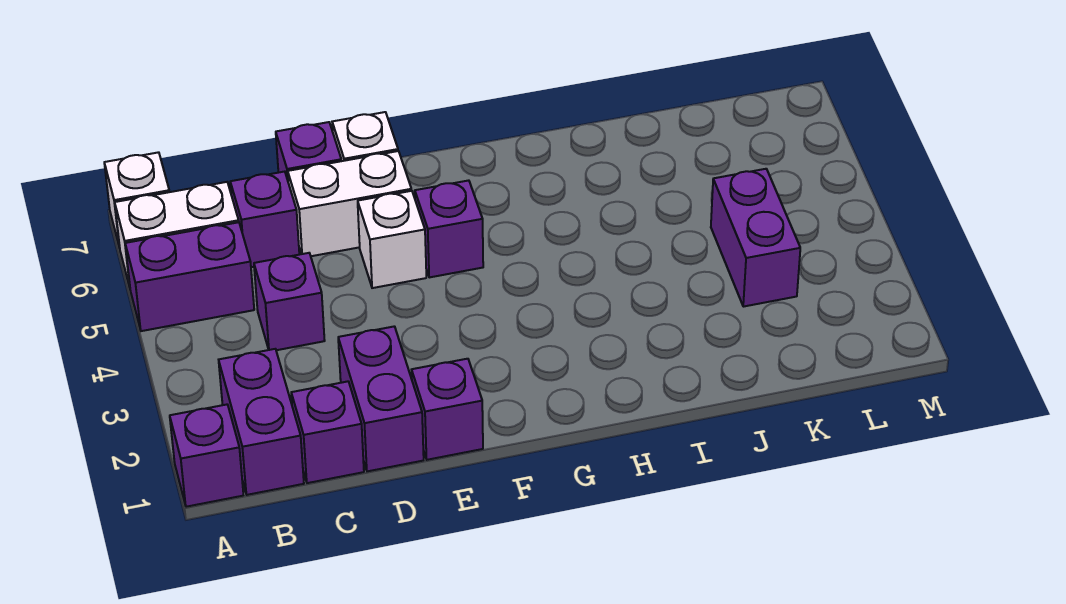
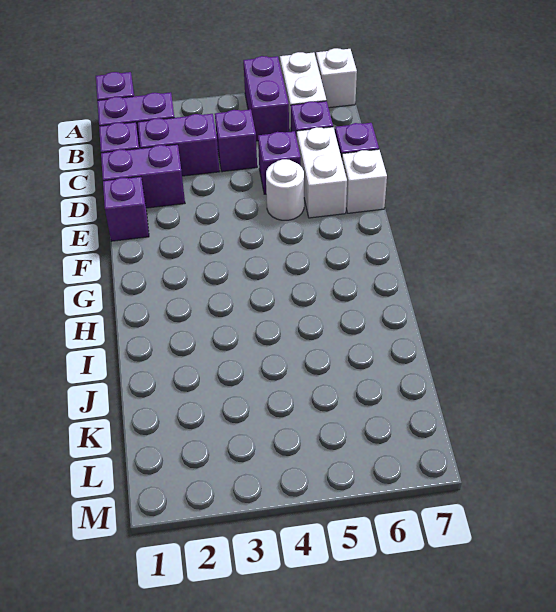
white 1x1 brick [358,191,426,288] -> white 1x1 round brick [266,159,304,220]
purple 1x1 brick [415,180,483,277] -> purple 1x1 brick moved to [258,131,301,194]
purple 1x2 brick [711,169,800,307] -> purple 1x2 brick moved to [138,114,220,176]

